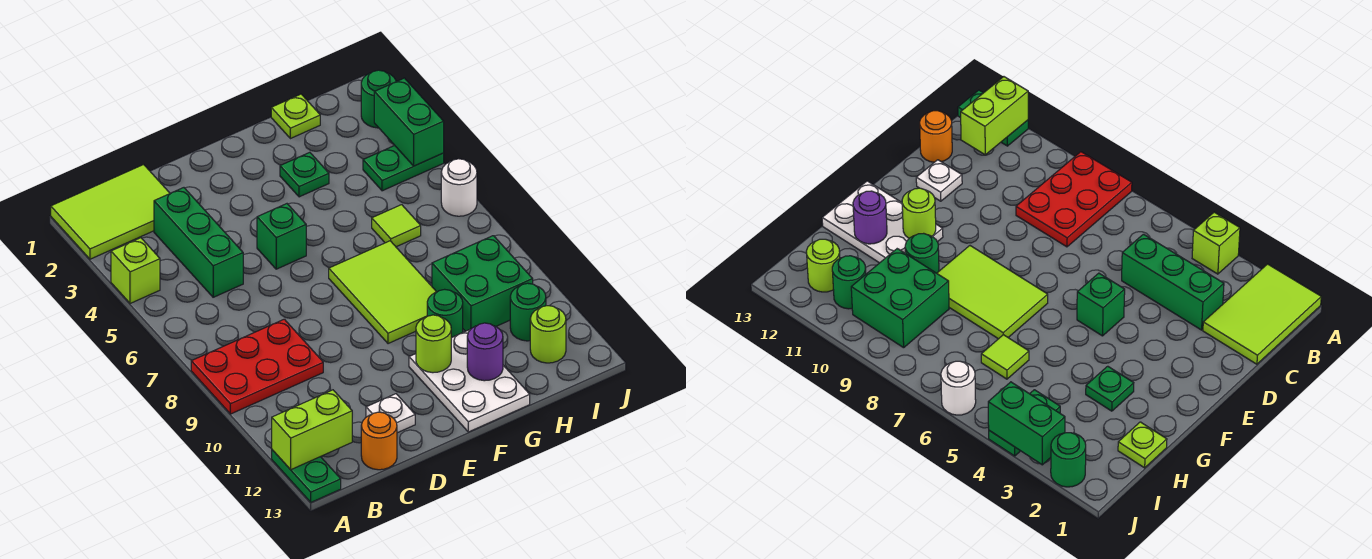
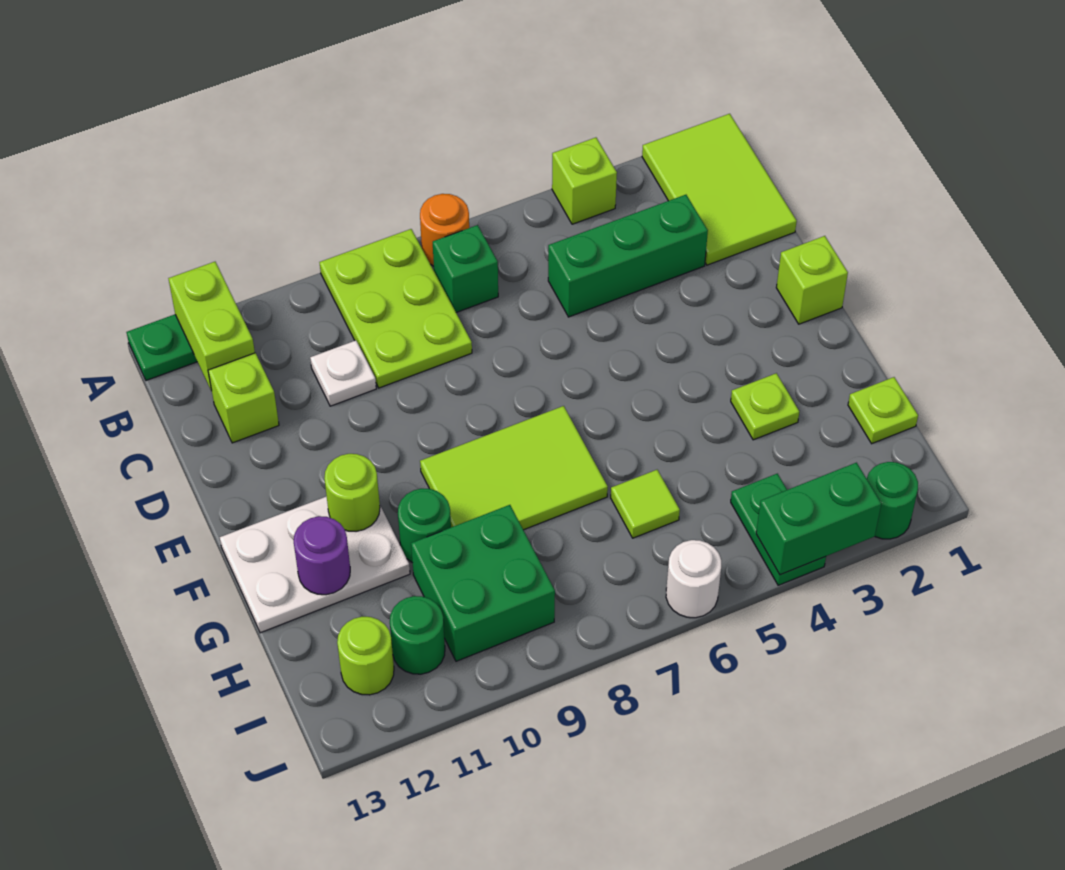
red 2x3 plate [191,319,323,414] -> lime 2x3 plate [320,229,472,388]
none -> lime 1x1 brick [208,353,279,443]
orange 1x1 round brick [361,412,397,470] -> orange 1x1 round brick moved to [420,194,469,266]
white 1x1 plate [366,394,415,433] -> white 1x1 plate moved to [310,340,376,406]
none -> lime 1x1 brick [776,236,848,324]
green 1x1 brick [257,204,306,269] -> green 1x1 brick moved to [433,225,498,312]
green 1x1 plate [280,152,329,197] -> lime 1x1 plate [731,373,799,440]

